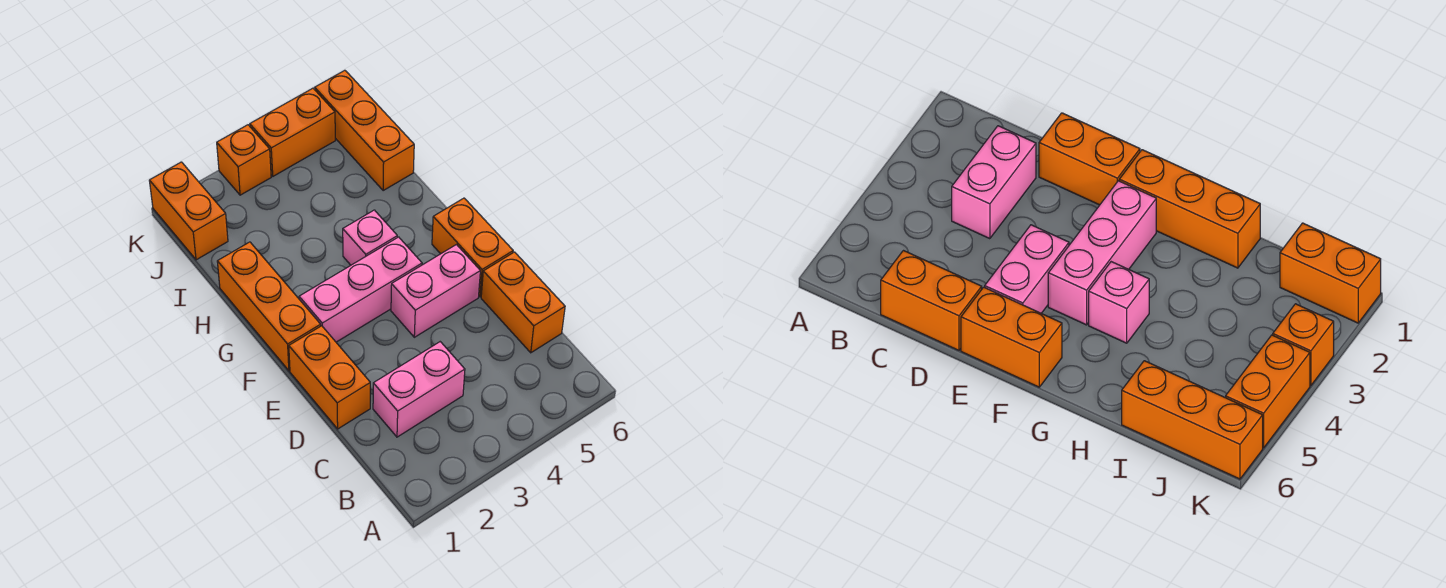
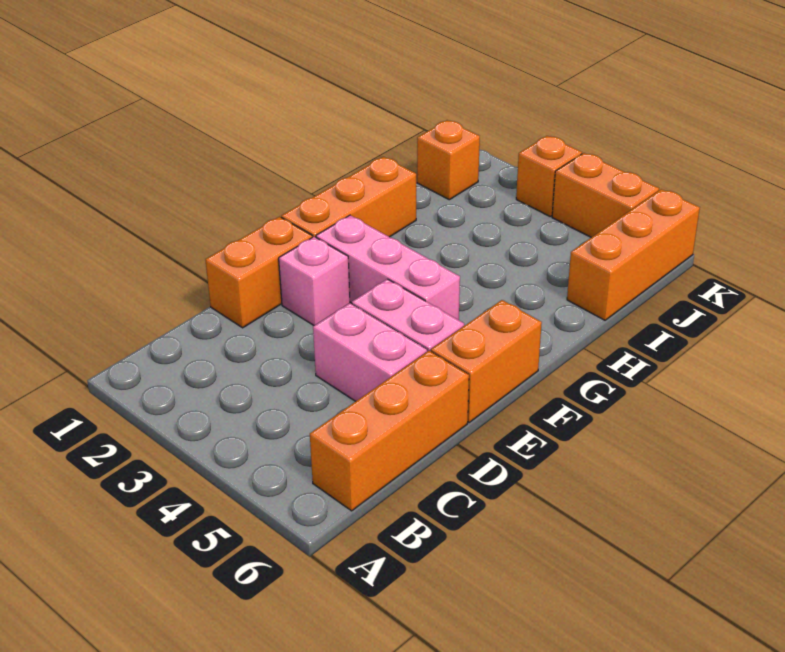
pink 1x2 brick [373,342,465,437] -> pink 1x2 brick moved to [313,303,427,401]
orange 1x2 brick [481,252,565,353] -> orange 1x3 brick [310,351,469,511]
pink 1x1 brick [343,210,397,265] -> pink 1x1 brick moved to [279,237,350,326]
orange 1x2 brick [149,162,228,260] -> orange 1x1 brick [417,120,480,200]

